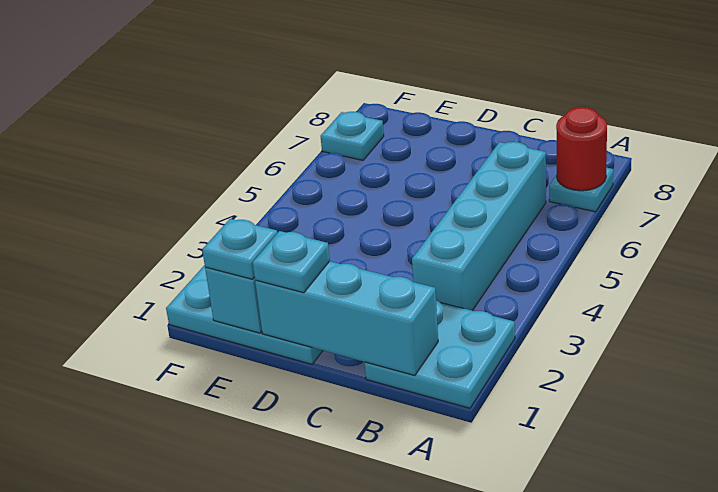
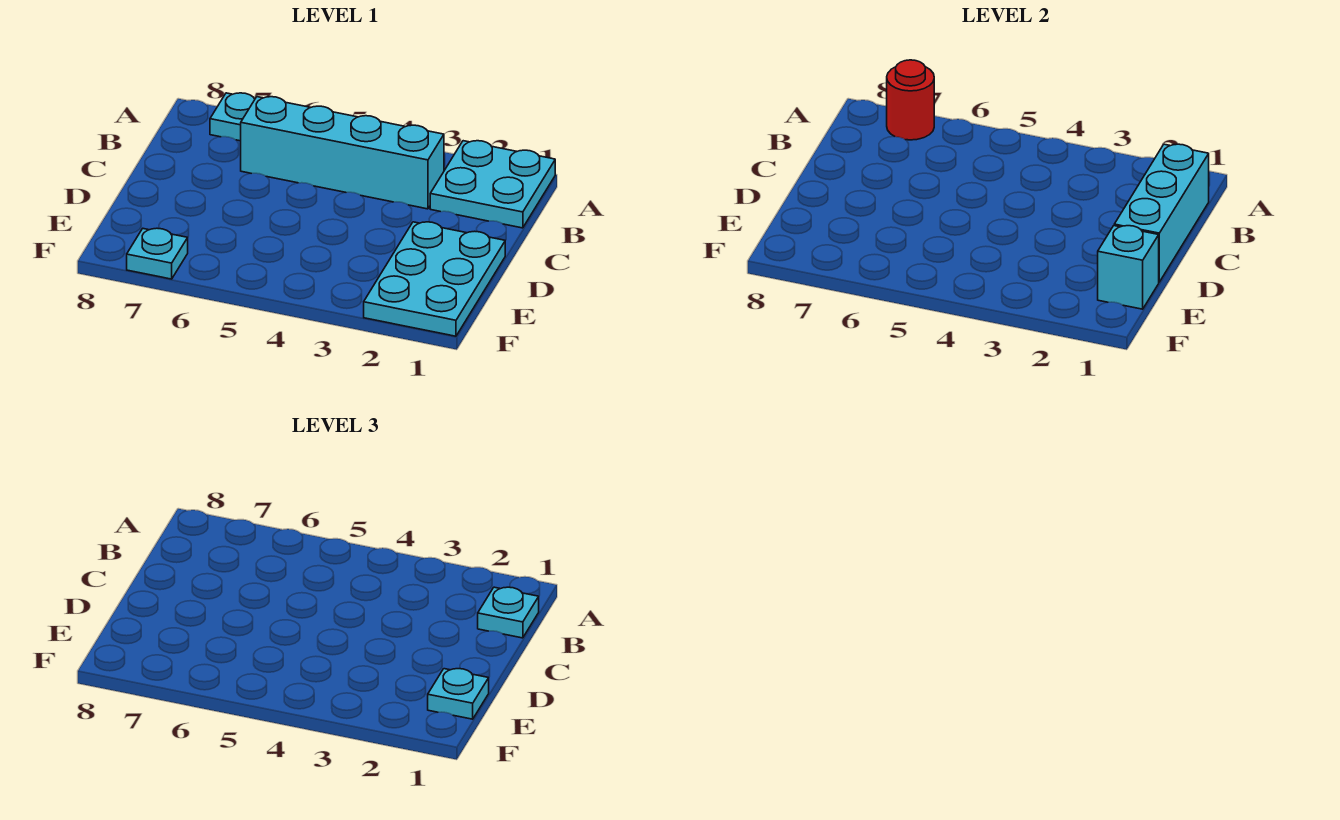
cyan 1x1 plate [253,231,330,293] -> cyan 1x1 plate moved to [478,587,539,638]

